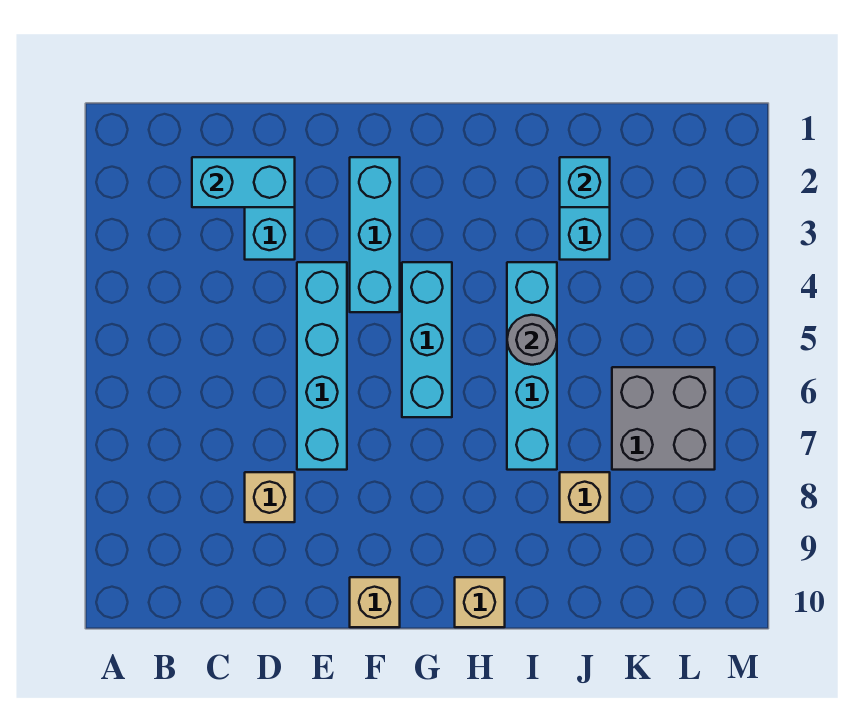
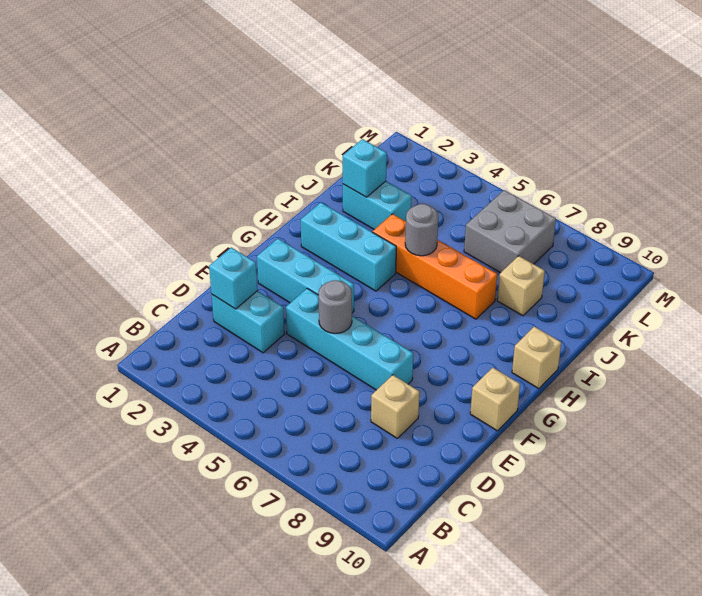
cyan 1x2 brick [192,157,295,207] -> cyan 1x1 brick [209,247,258,309]
none -> grey 1x1 round brick [318,280,352,333]
cyan 1x3 brick [402,262,452,417] -> cyan 1x3 brick moved to [301,203,396,291]
cyan 1x4 brick [507,262,557,470] -> orange 1x4 brick [373,214,497,319]

